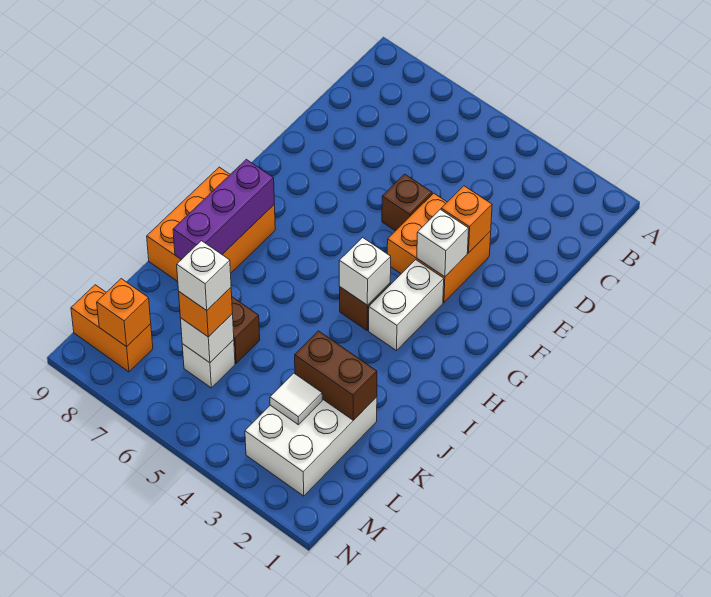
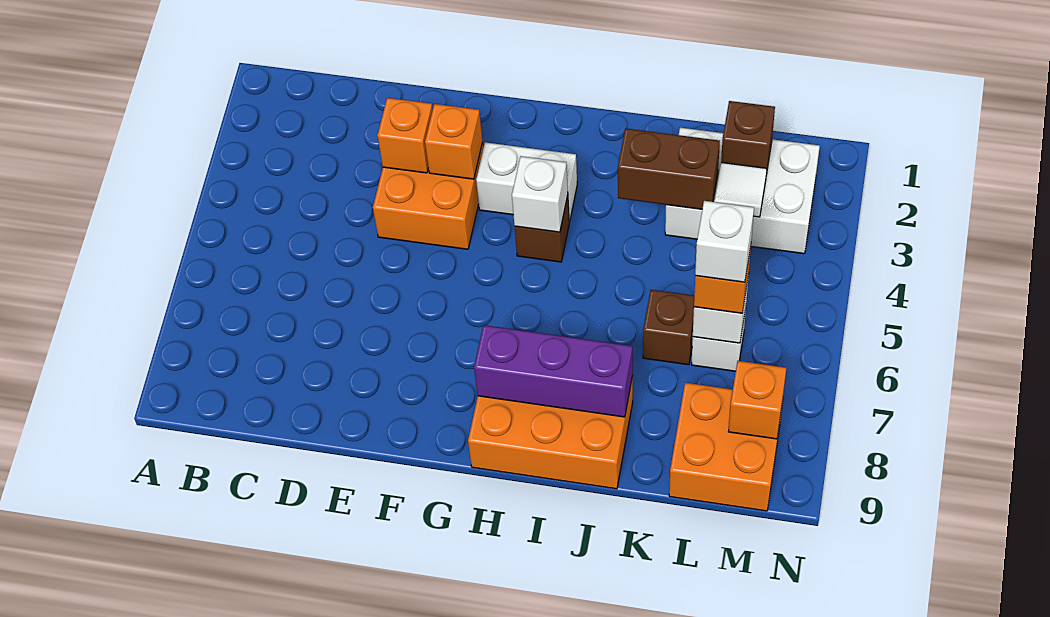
brown 1x1 brick [382,174,432,231] -> brown 1x1 brick moved to [721,101,775,175]
white 1x1 brick [417,209,469,277] -> orange 1x1 brick [425,104,482,179]
brown 1x2 brick [295,331,377,420] -> brown 1x2 brick turned to [618,128,720,209]
orange 1x2 brick [71,285,153,372] -> orange 2x2 brick [669,383,782,511]

